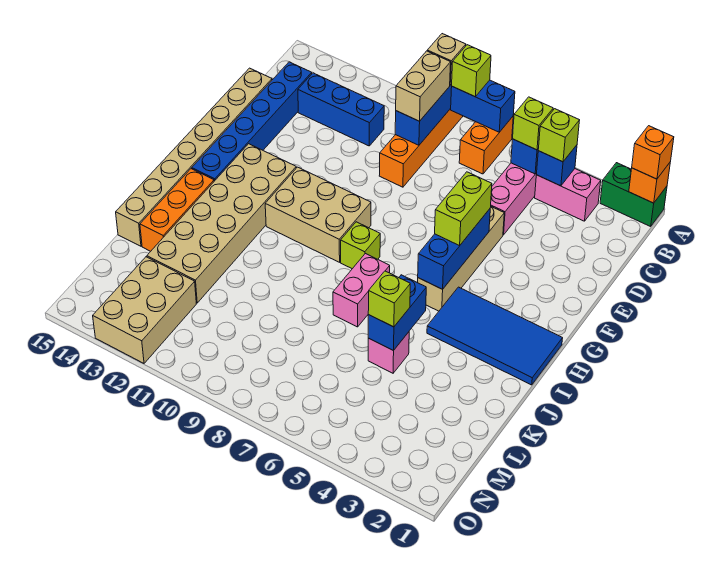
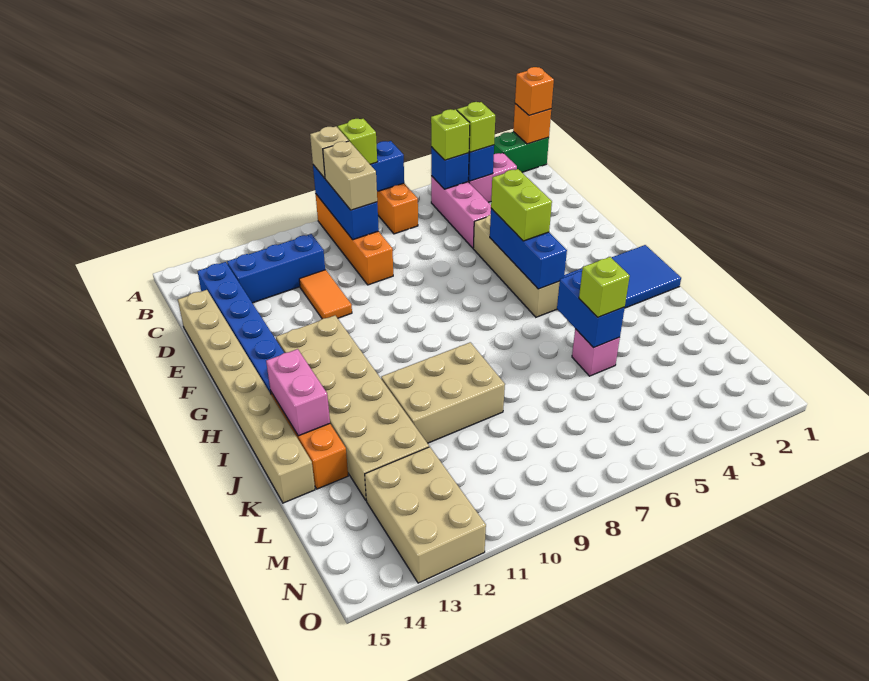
none -> orange 1x2 tile [299,270,352,319]
tan 2x3 brick [265,167,371,262] -> tan 2x3 brick moved to [381,342,505,443]
lime 1x1 brick [341,222,380,269] -> none
pink 1x2 brick [333,254,390,327] -> pink 1x2 brick moved to [266,349,330,436]

